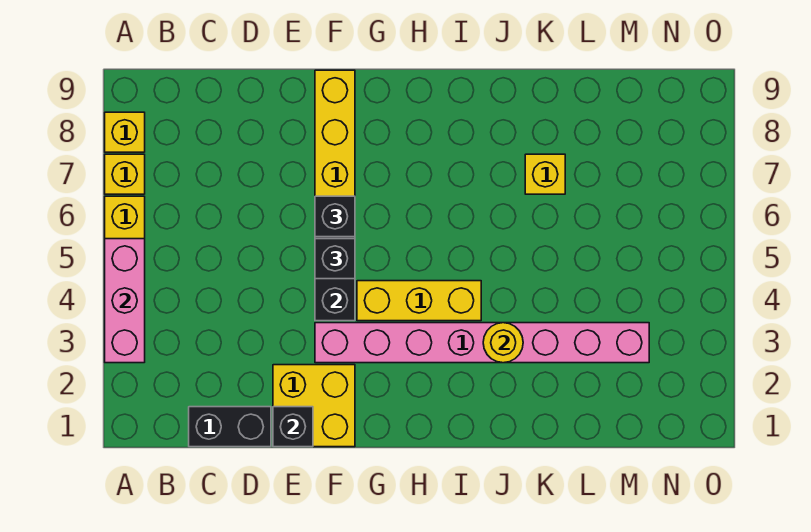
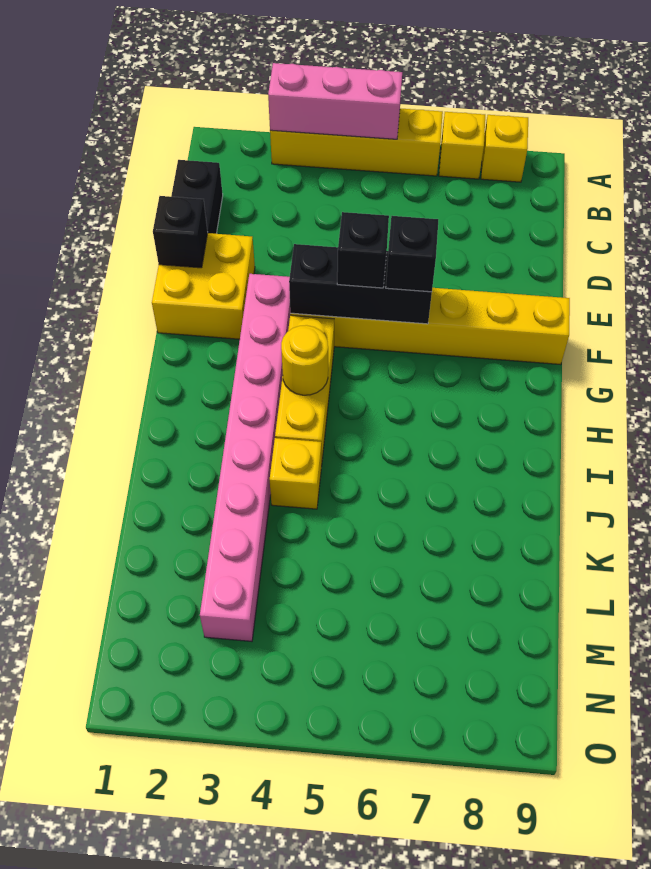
yellow 1x1 round brick [483,323,523,363] -> yellow 1x1 round brick moved to [281,325,328,395]
yellow 1x1 brick [525,154,565,194] -> yellow 1x1 brick moved to [270,438,321,509]

